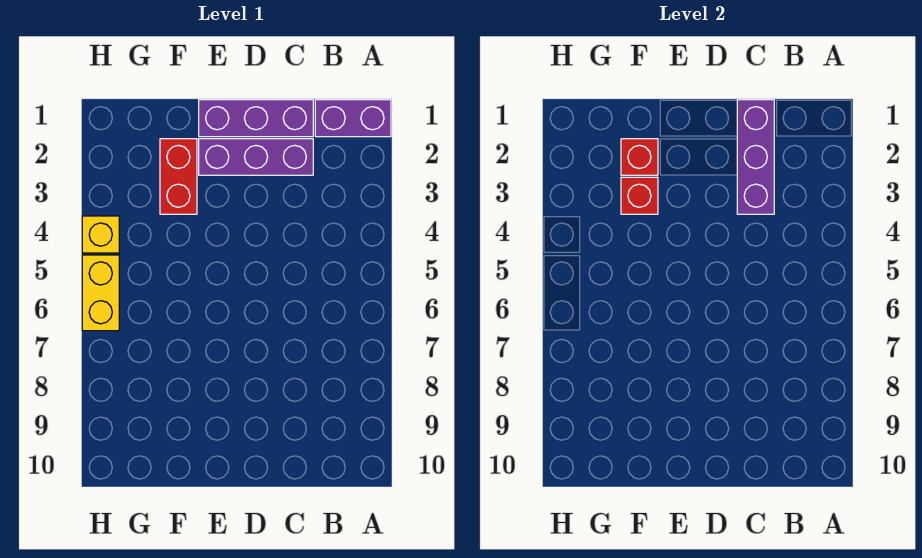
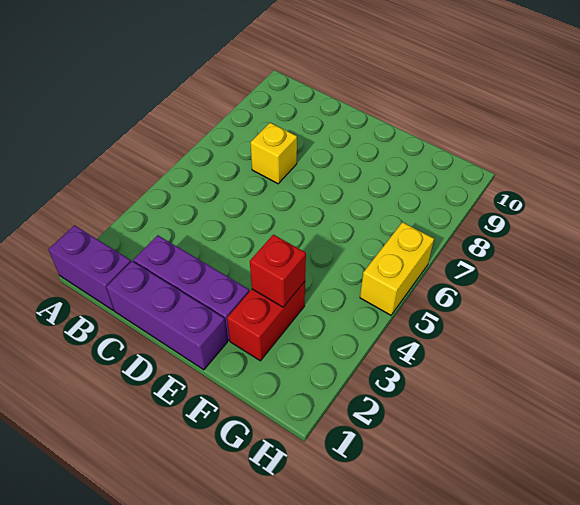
purple 1x3 brick [737,100,774,214] -> none
red 1x1 brick [621,139,658,175] -> none
yellow 1x1 brick [82,216,119,253] -> yellow 1x1 brick moved to [251,123,297,184]

